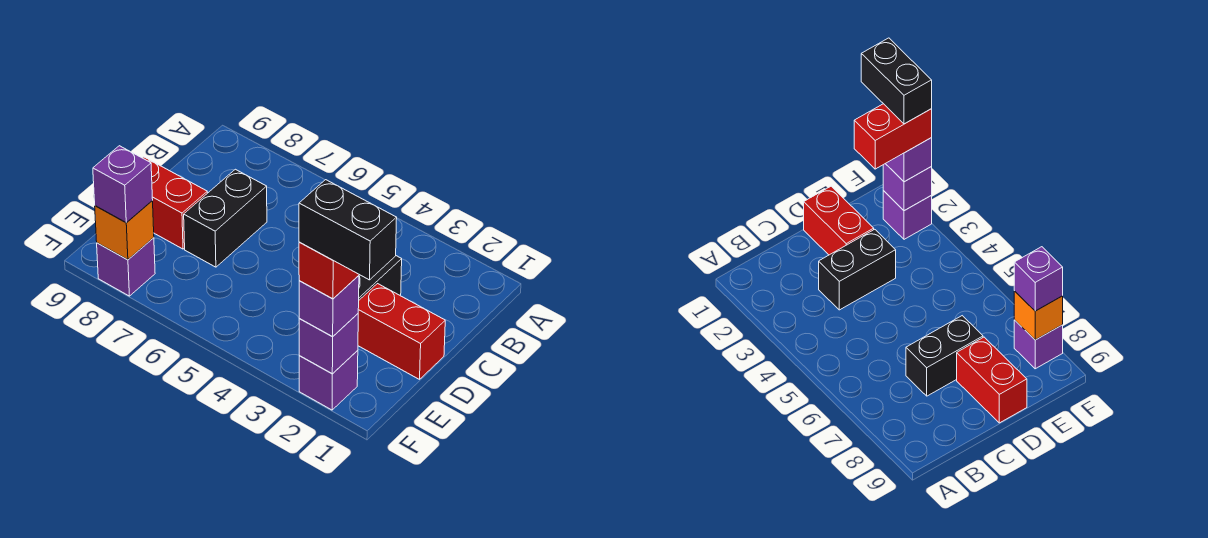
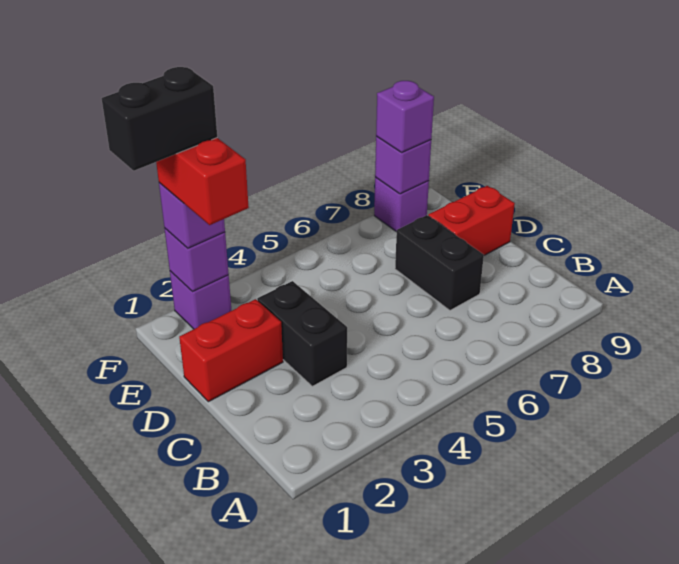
orange 1x1 brick [95,201,154,260] -> purple 1x1 brick [375,136,431,194]

